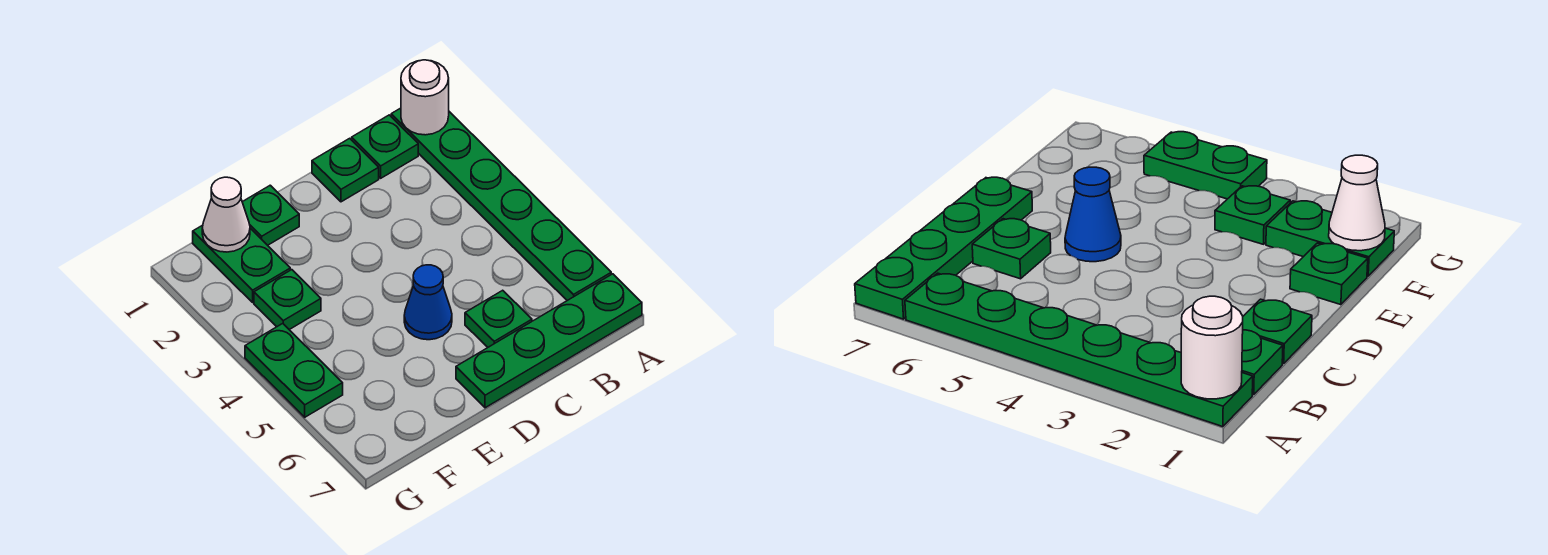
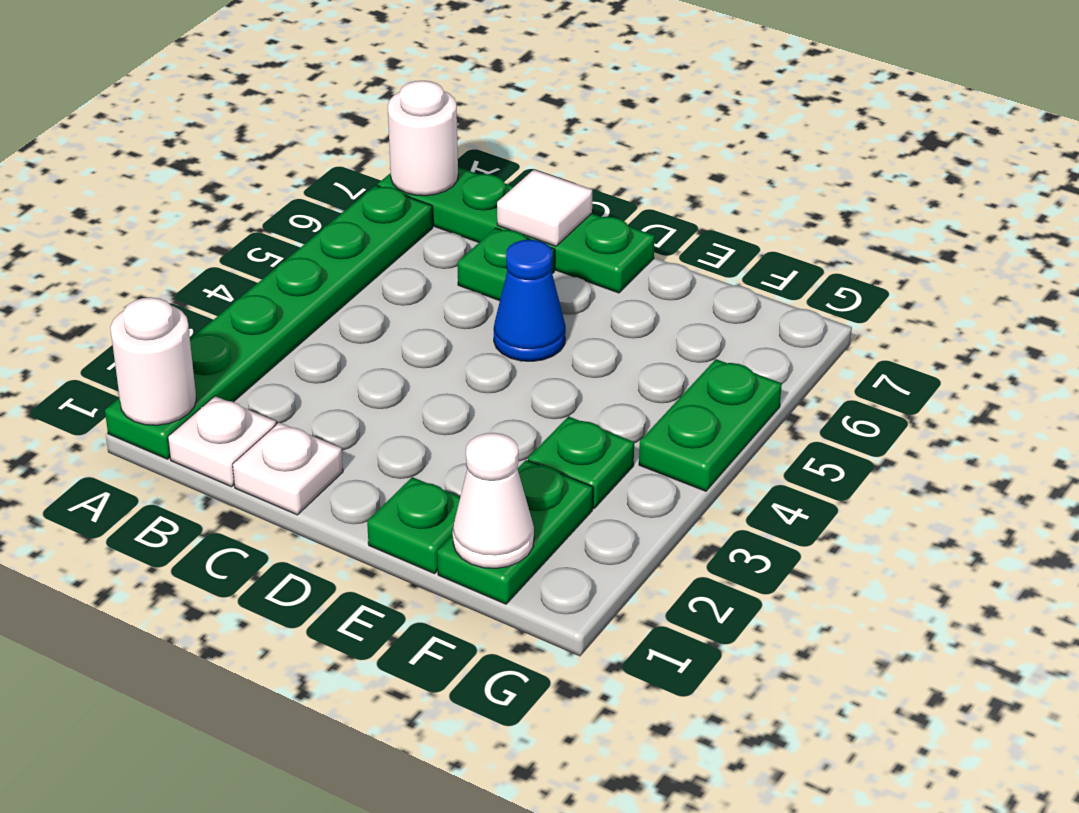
none -> white 1x1 round brick [388,81,458,196]
green 1x1 plate [352,115,418,178] -> white 1x1 plate [168,396,276,487]
green 1x1 plate [312,138,379,202] -> white 1x1 plate [233,422,343,515]
none -> white 1x1 tile [497,170,592,246]

